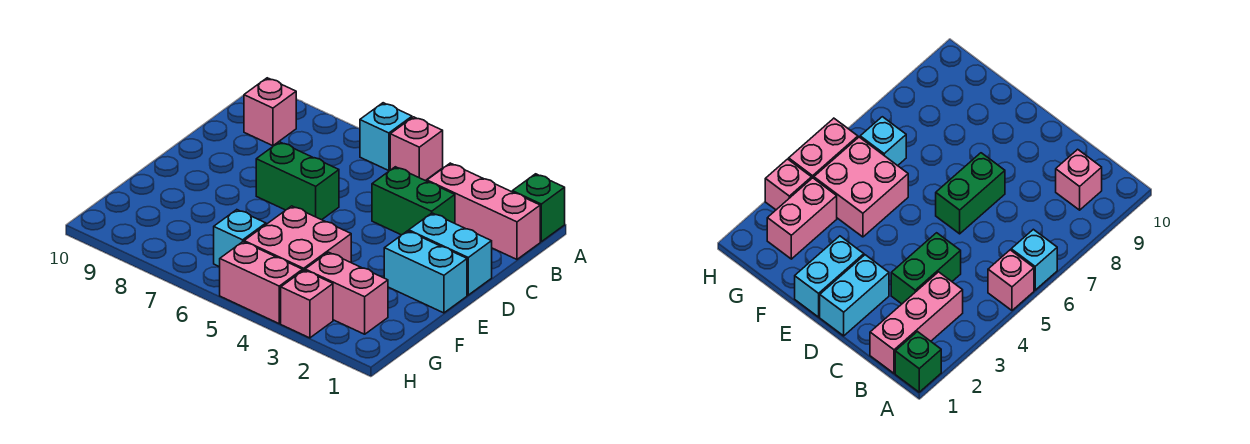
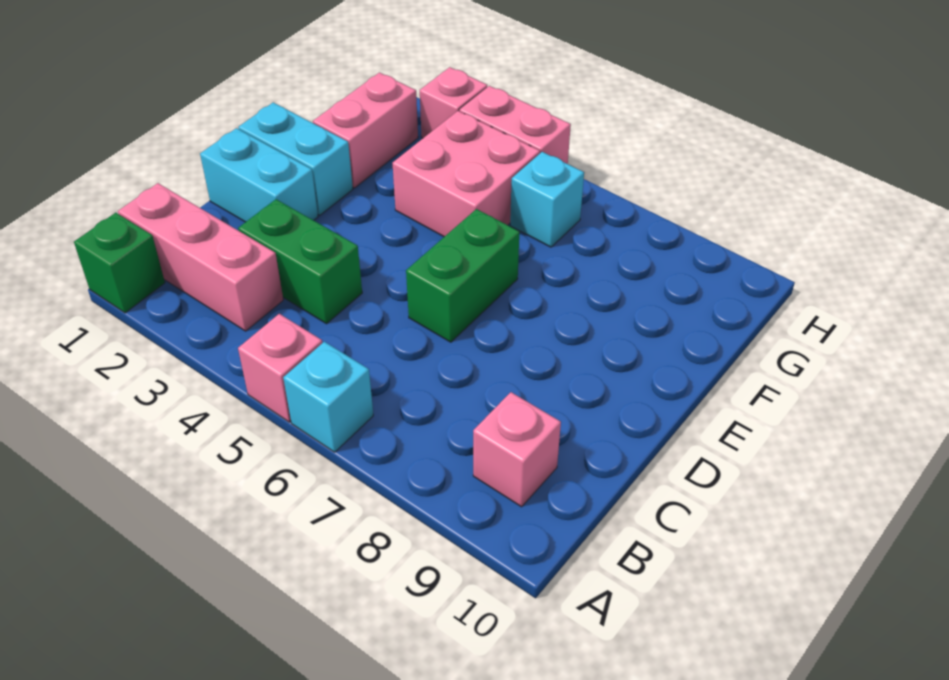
green 1x2 brick [256,142,339,220] -> green 1x2 brick turned to [406,209,519,342]
pink 1x2 brick [305,252,388,334] -> pink 1x2 brick turned to [313,73,418,188]

